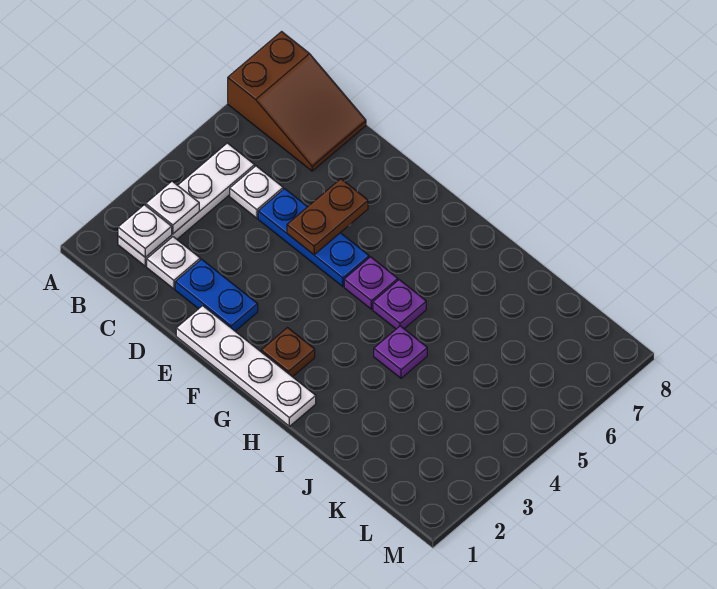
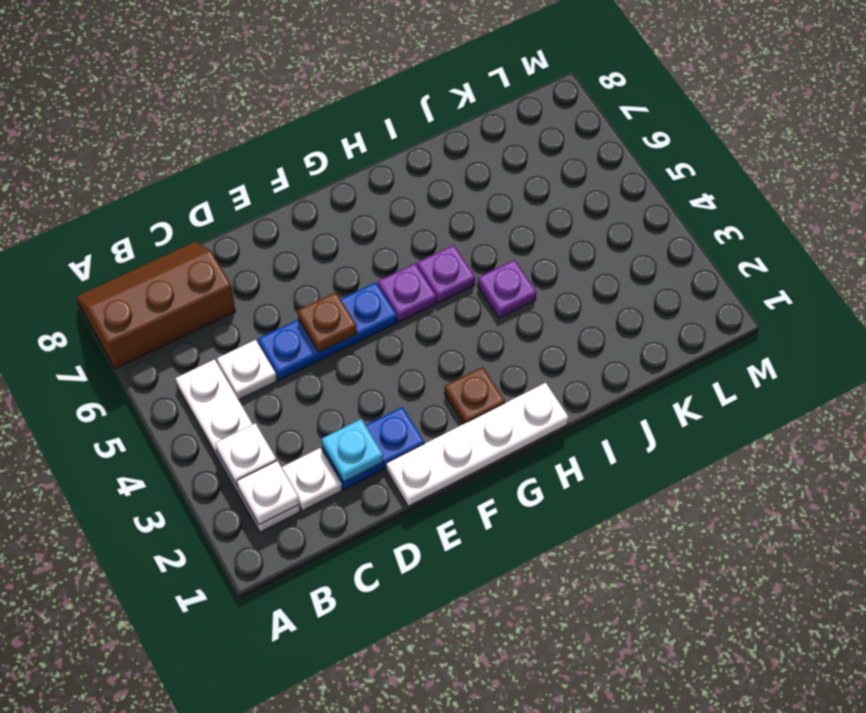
brown 2x3 slope [228,32,366,171] -> brown 2x3 slope turned to [76,241,235,369]
none -> cyan 1x1 plate [322,419,383,482]
brown 1x2 plate [287,179,368,255] -> brown 1x1 plate [298,292,357,352]

